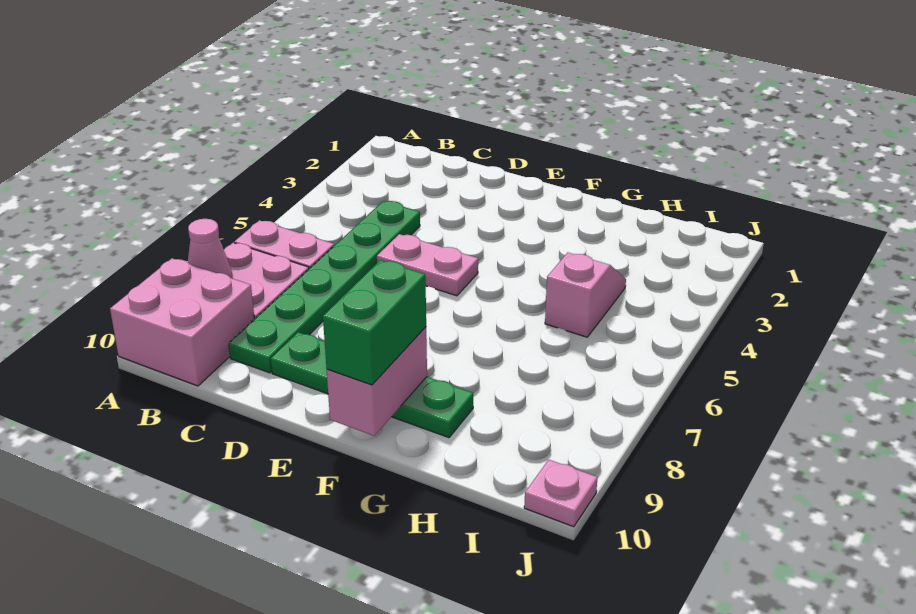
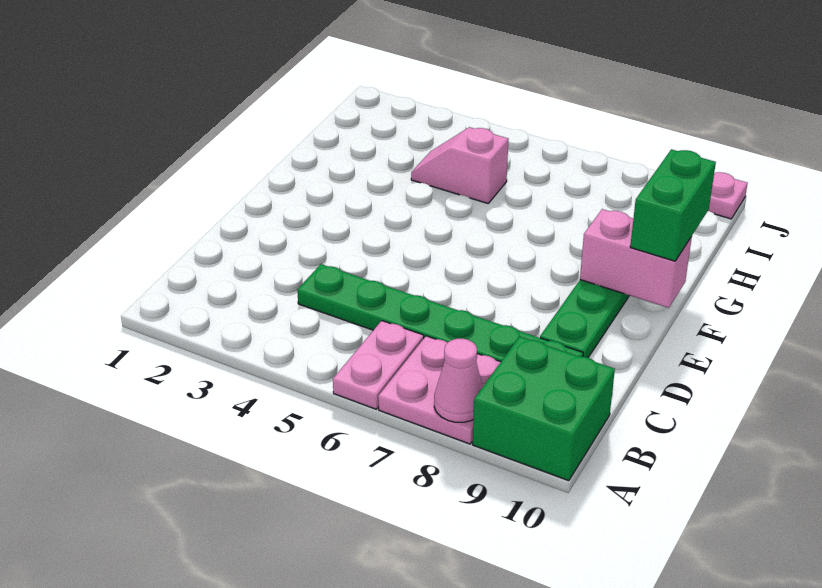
pink 2x2 brick [110,258,254,386] -> green 2x2 brick [473,337,615,481]
pink 1x2 plate [377,234,478,296] -> none
green 1x2 brick [323,260,426,385] -> green 1x2 brick turned to [630,149,716,261]

